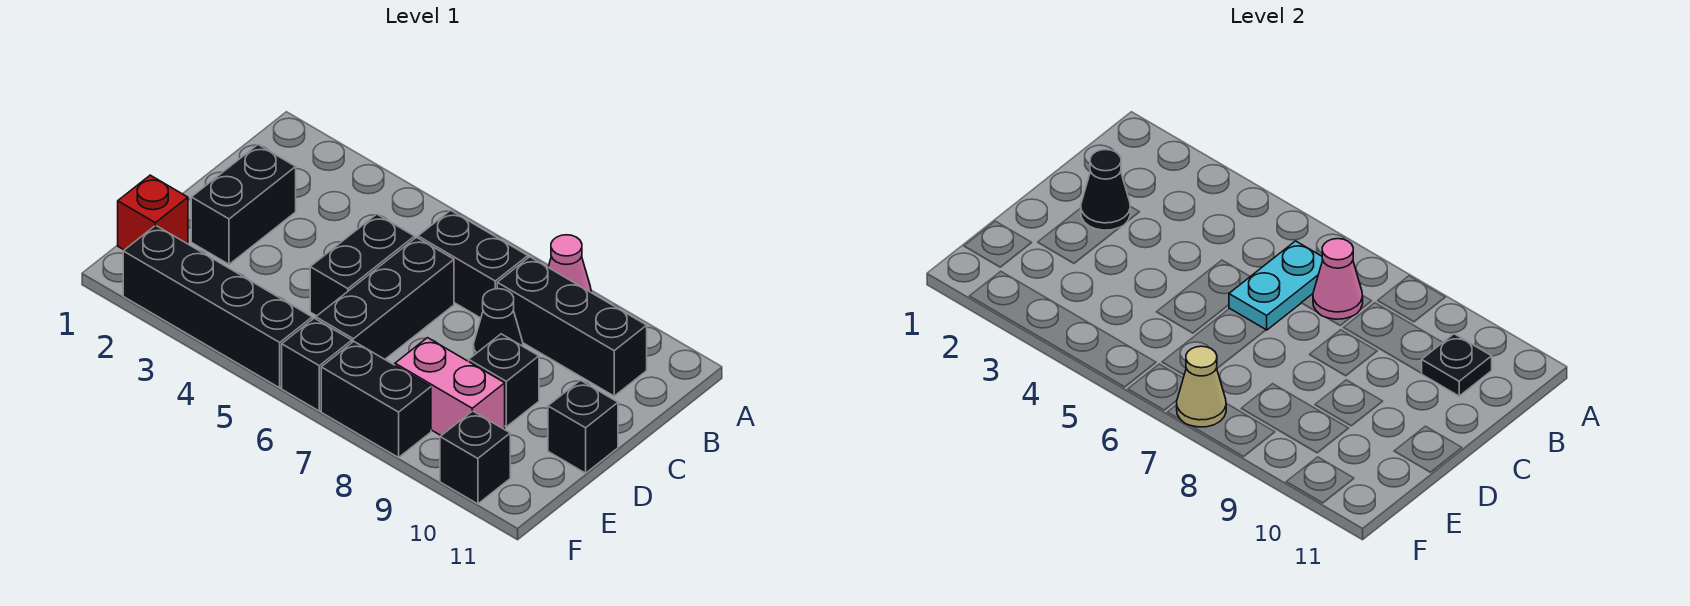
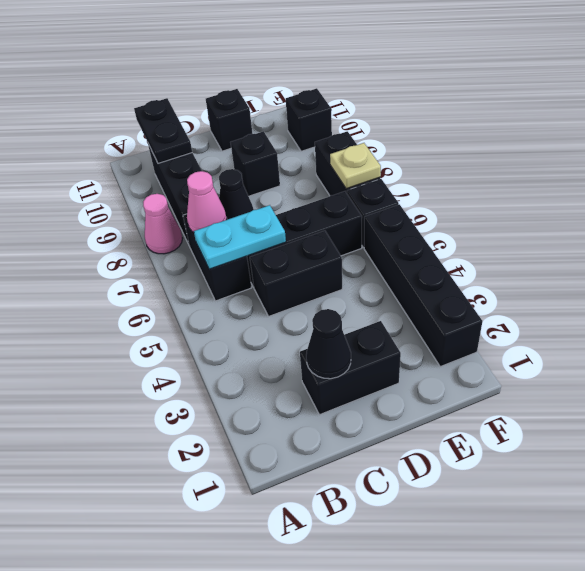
black 1x1 plate [1422,334,1492,396] -> black 1x2 plate [134,98,192,163]
red 1x1 brick [118,175,188,250] -> none
pink 1x2 brick [395,338,505,435] -> none
tan 1x1 cone [1177,346,1226,427] -> tan 1x1 plate [330,143,381,189]

